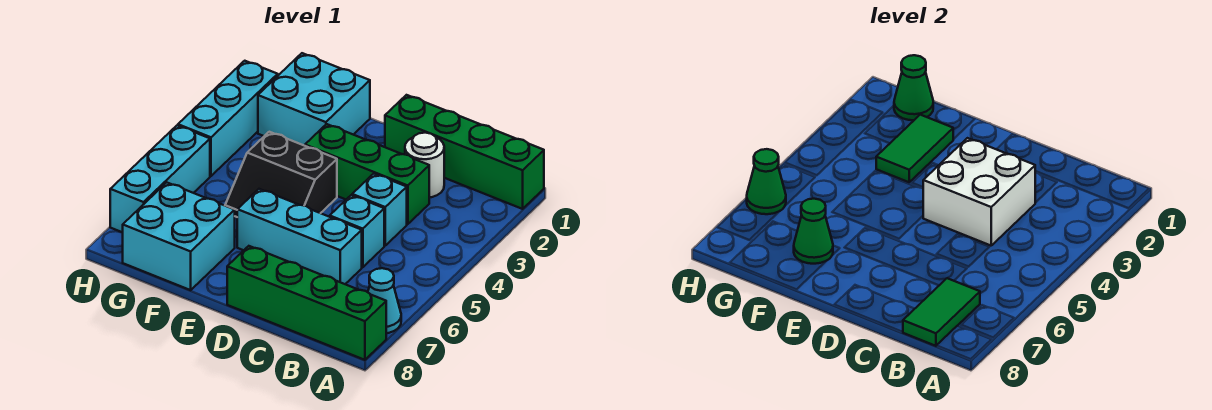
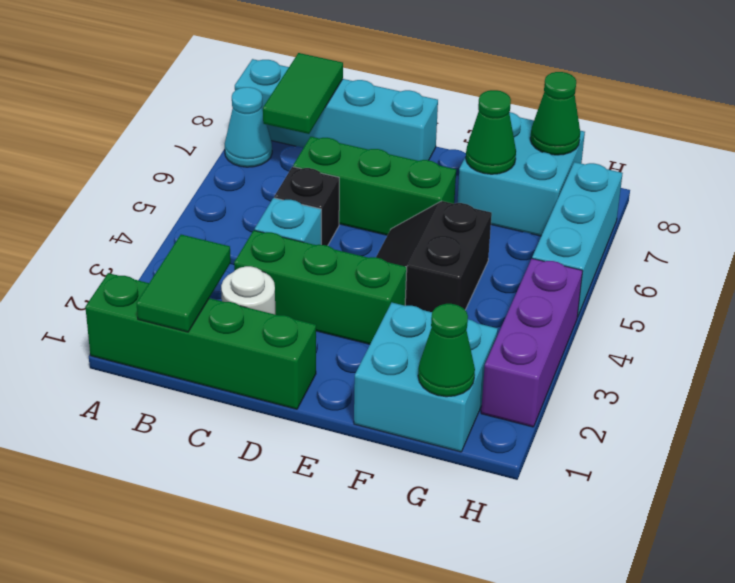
green 1x4 brick [227,246,386,360] -> cyan 1x4 brick [235,59,438,161]
white 2x2 brick [923,138,1035,246] -> none
cyan 1x1 brick [330,195,384,267] -> black 1x1 brick [274,167,339,246]
cyan 1x3 brick [237,189,362,284] -> green 1x3 brick [293,137,456,235]
black 2x2 slope [225,132,337,217] -> black 2x2 slope turned to [376,201,492,312]
green 1x2 tile [876,115,953,182] -> green 1x2 tile moved to [136,235,231,332]
cyan 1x3 brick [178,61,278,176] -> purple 1x3 brick [481,259,582,427]
green 1x1 cone [747,149,786,214] -> green 1x1 cone moved to [530,72,580,155]

